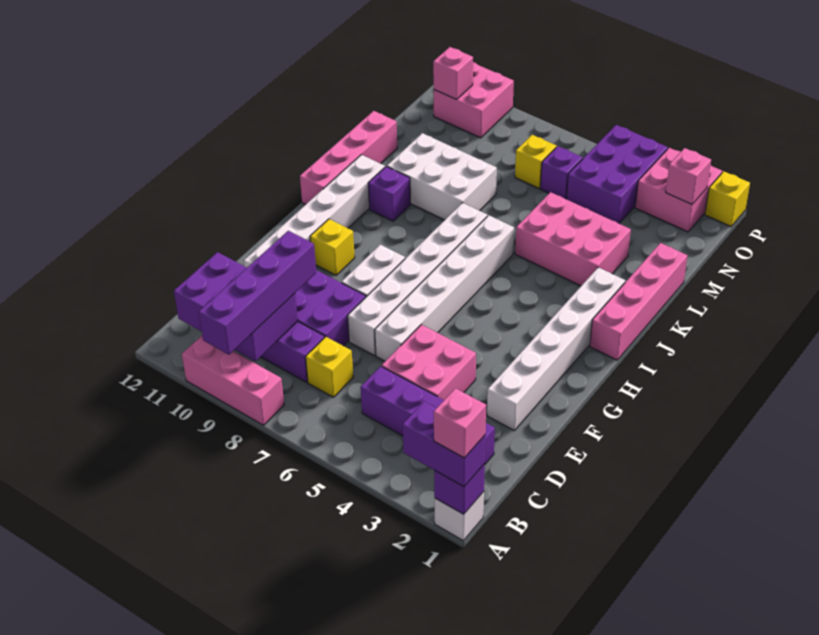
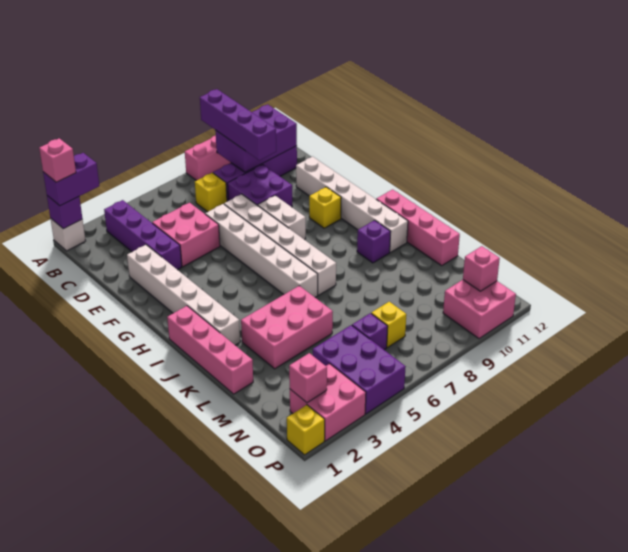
purple 1x4 brick [361,366,495,464] -> purple 1x4 brick turned to [104,200,182,270]
white 2x3 brick [387,133,497,220] -> none

